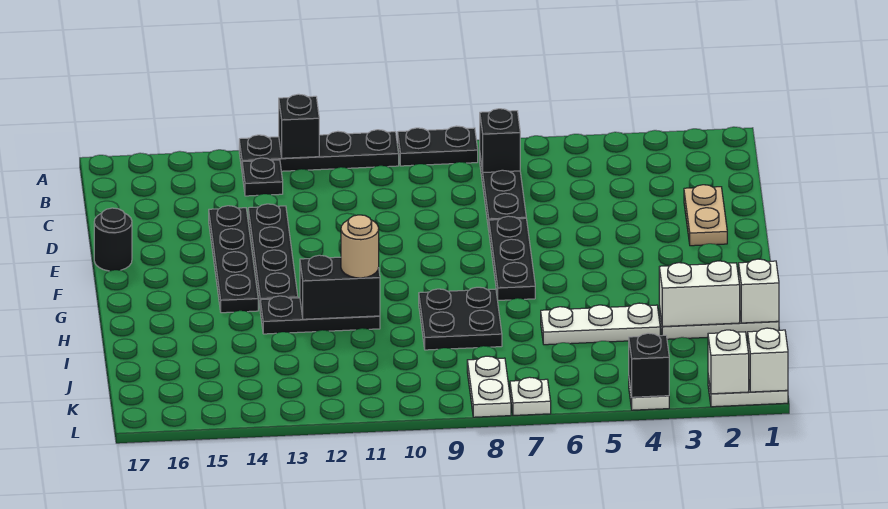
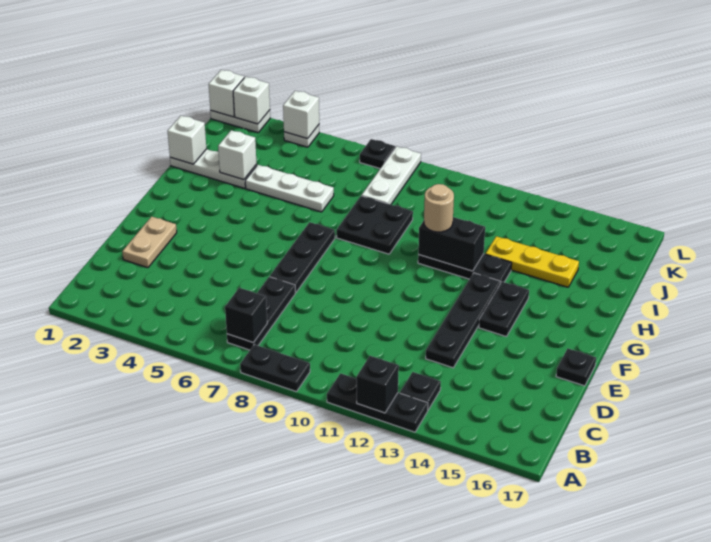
black 1x4 plate [239,130,399,171] -> black 1x3 plate [327,373,428,432]
black 1x4 plate [209,206,258,313] -> black 1x2 plate [479,282,529,337]
black 1x1 round brick [94,208,132,271] -> black 1x1 plate [556,349,596,386]
white 1x2 brick [659,261,740,327] -> white 1x1 brick [218,130,257,180]
none -> yellow 1x3 plate [485,236,579,287]
white 1x2 plate [467,356,511,417] -> white 1x3 plate [362,146,421,204]
black 1x1 brick [629,333,669,397] -> white 1x1 brick [283,91,319,139]
white 1x1 plate [510,377,551,415] -> black 1x1 plate [360,139,395,168]

